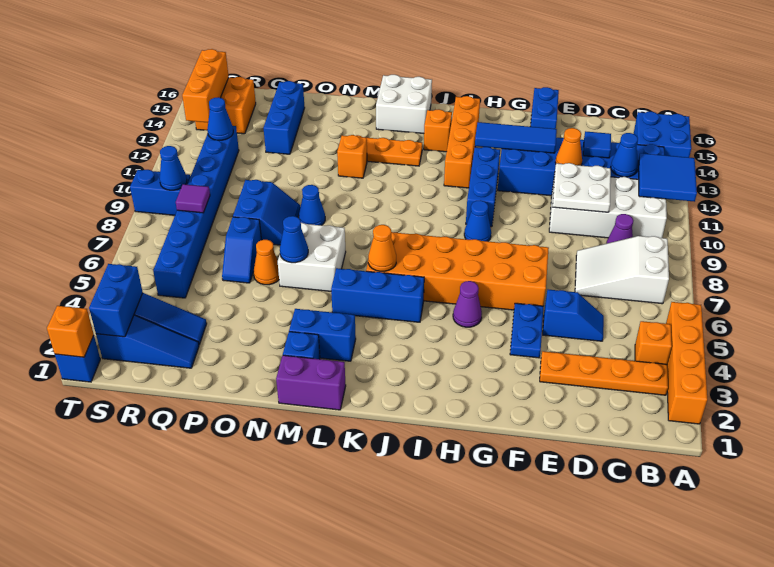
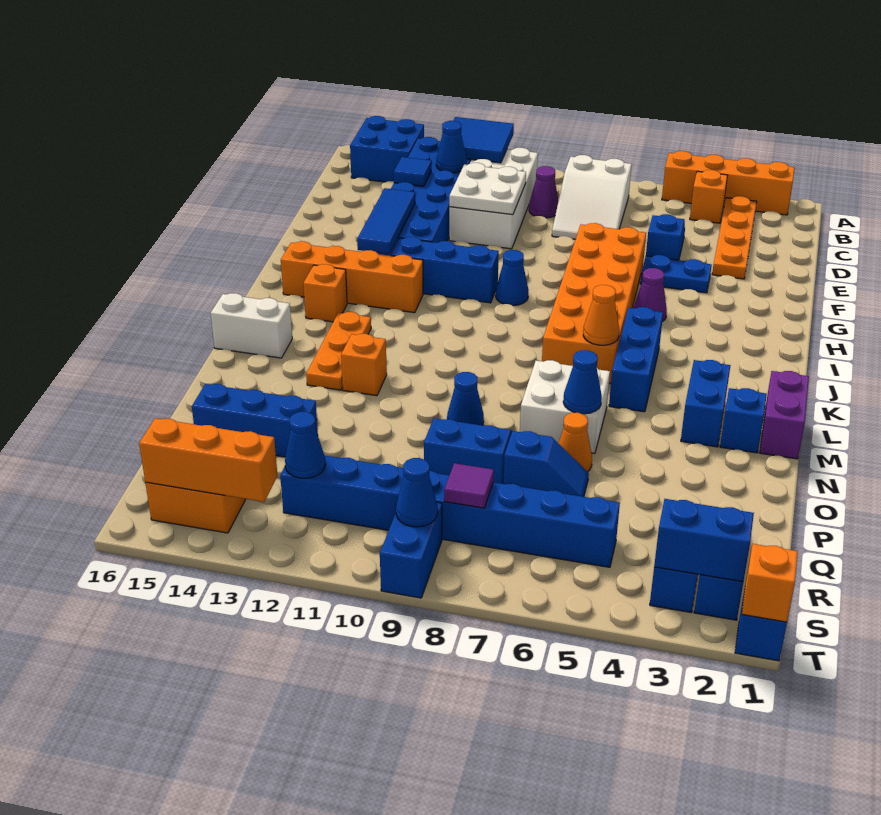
orange 1x1 cone [555,128,582,165] -> none
blue 1x2 brick [531,87,559,129] -> none
white 2x2 brick [376,75,432,133] -> white 1x2 brick [211,293,292,358]

